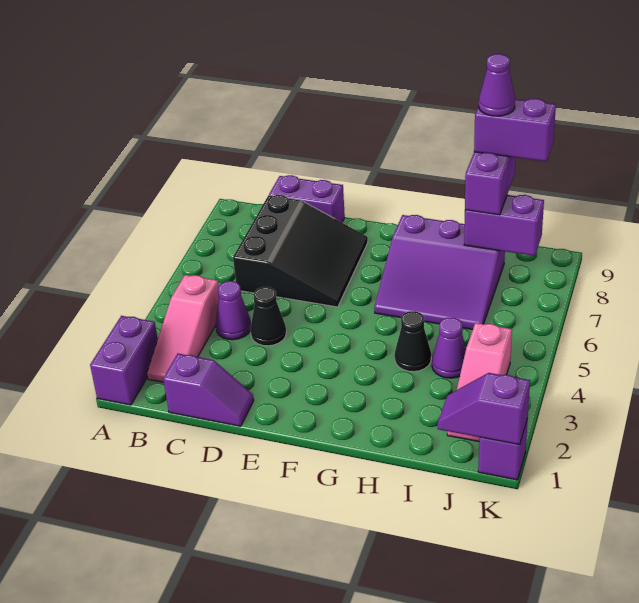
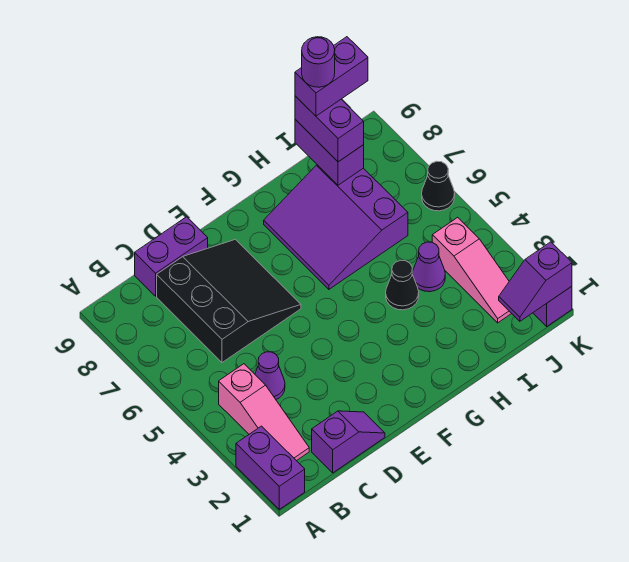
black 1x1 cone [250,287,286,346] -> black 1x1 cone moved to [422,161,455,211]
purple 3x3 slope [374,215,505,330] -> purple 3x3 slope turned to [264,165,408,289]
purple 1x2 brick [464,195,544,256] -> purple 1x2 brick turned to [295,119,364,185]
purple 1x1 cone [479,54,515,116] -> purple 1x1 round brick [302,37,335,87]

